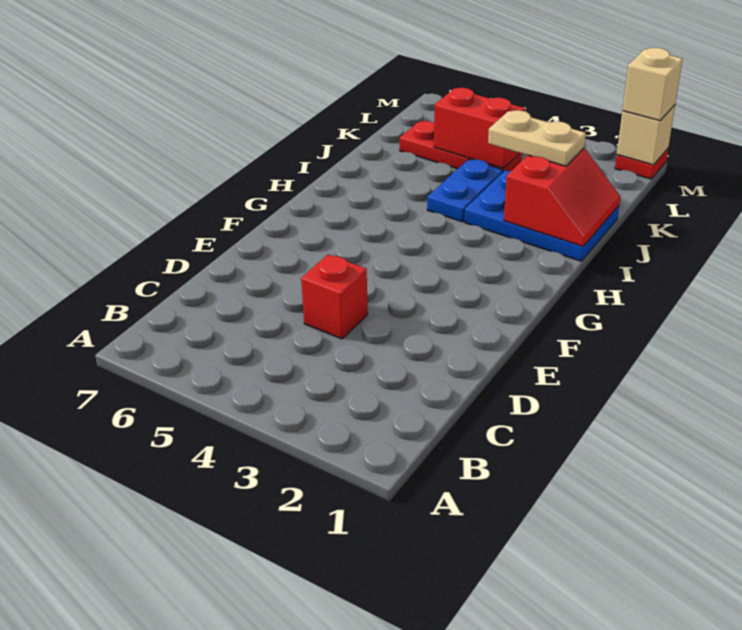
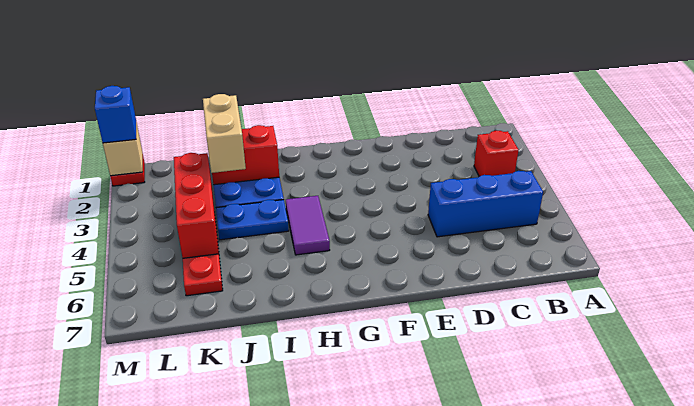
none -> blue 1x3 brick [428,171,543,237]
red 1x1 brick [301,255,368,339] -> red 1x1 brick moved to [474,131,518,176]
none -> purple 1x2 tile [286,196,330,255]
tan 1x2 plate [488,110,586,166] -> tan 1x2 brick [203,94,246,173]
red 1x2 brick [434,88,525,168] -> red 1x3 brick [174,153,219,258]
tan 1x1 brick [622,48,683,121] -> blue 1x1 brick [95,86,136,143]

